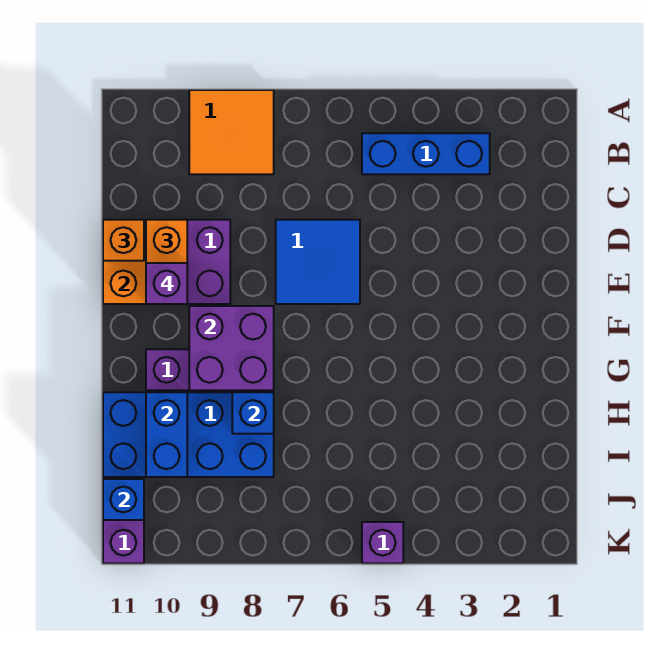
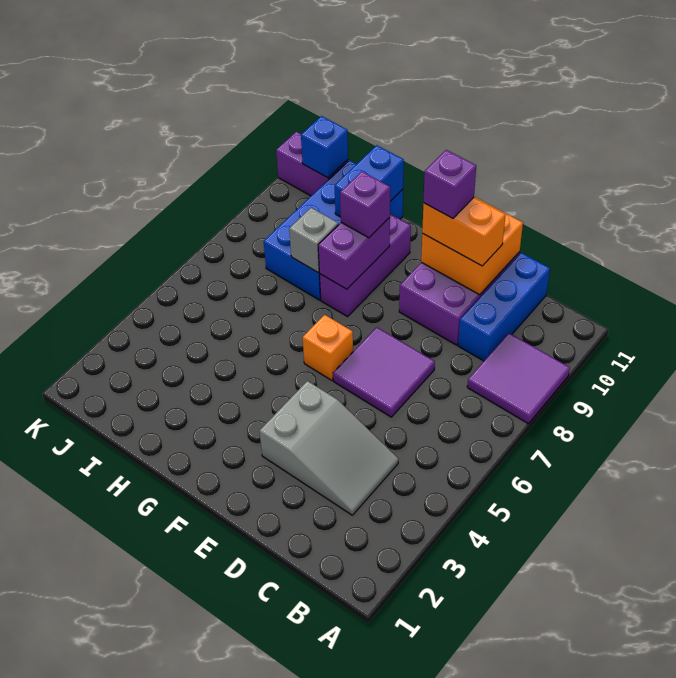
orange 2x2 tile [189,90,274,174] -> purple 2x2 tile [467,333,570,424]
blue 1x3 brick [362,133,490,174] -> blue 1x3 brick moved to [458,253,550,361]
none -> grey 2x3 slope [259,381,399,515]
blue 2x2 tile [276,220,360,304] -> purple 2x2 tile [333,327,435,417]
orange 1x1 brick [103,220,144,261] -> orange 1x1 brick moved to [303,315,353,380]
purple 2x2 brick [189,306,274,390] -> purple 1x2 brick [318,217,390,289]
blue 1x1 brick [232,392,274,434] -> grey 1x1 brick [289,208,339,272]
blue 1x2 brick [146,392,187,477] -> blue 1x2 brick turned to [335,145,404,217]
purple 1x1 brick [362,522,403,563] -> purple 1x1 brick moved to [340,172,390,238]

